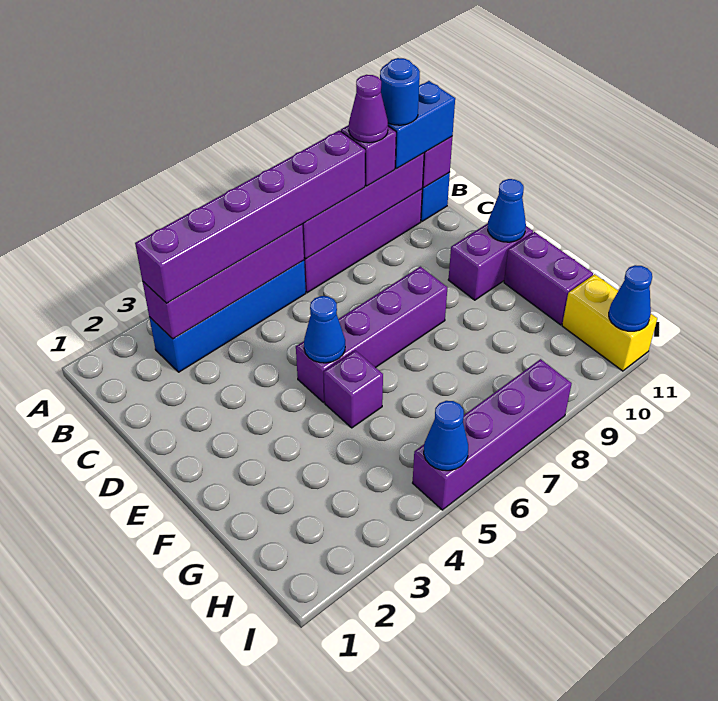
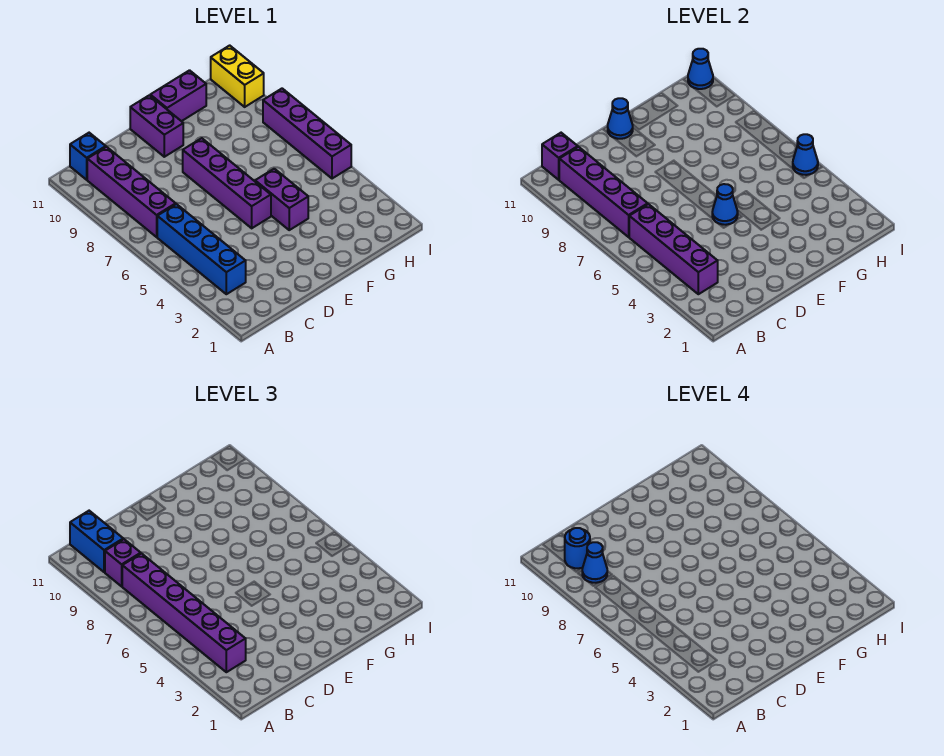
purple 1x1 cone [349,75,388,143] -> blue 1x1 cone [582,542,607,583]
purple 1x1 brick [324,350,383,428] -> purple 1x2 brick [255,169,308,230]
yellow 1x2 brick [562,274,657,371] -> yellow 1x2 brick turned to [211,45,264,107]

